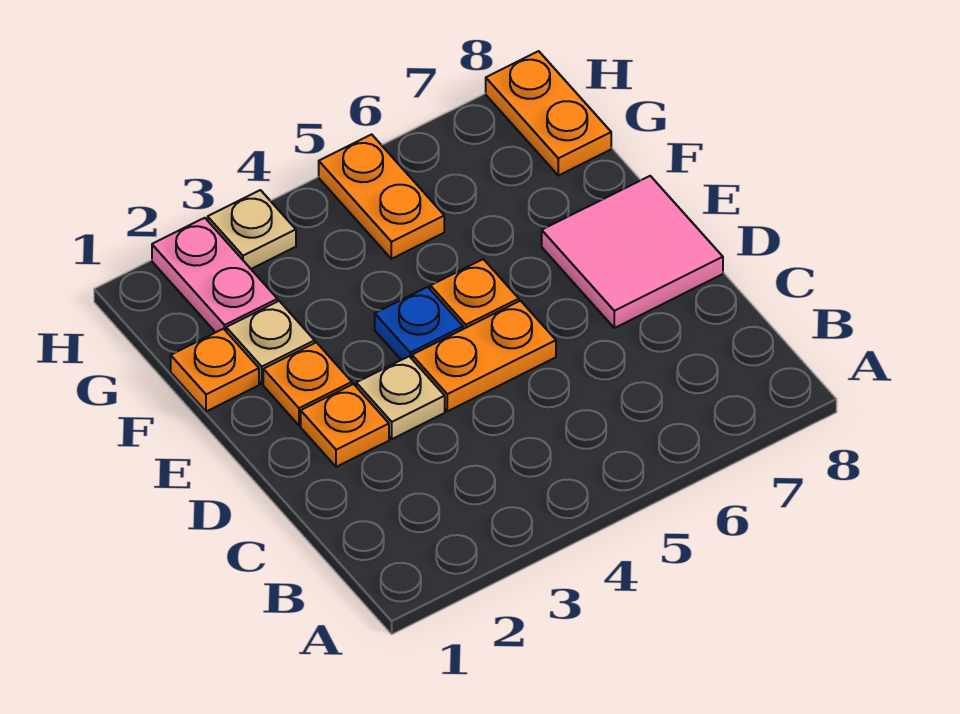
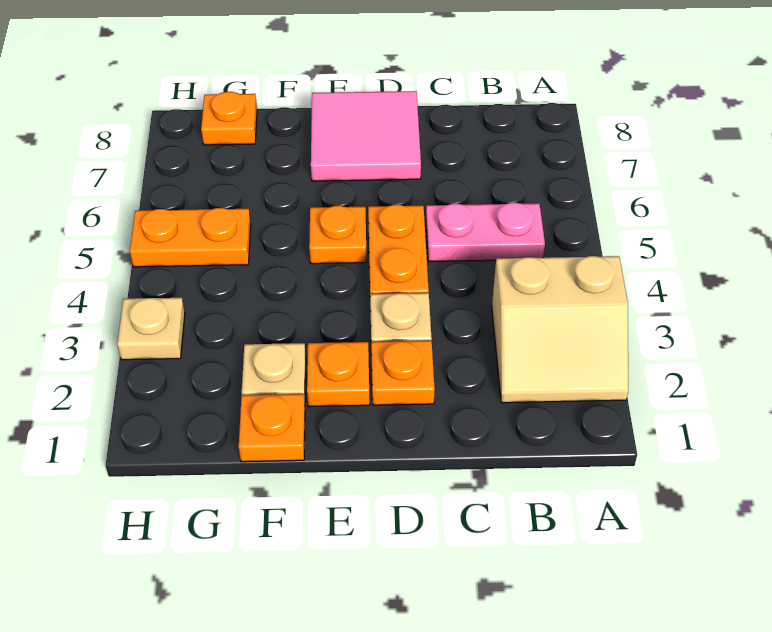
none -> tan 2x2 slope [492,256,628,403]
blue 1x1 plate [375,287,463,360] -> none
pink 1x2 plate [152,218,277,332] -> pink 1x2 plate moved to [426,203,545,262]
orange 1x2 plate [486,51,611,176] -> orange 1x1 plate [201,92,257,145]

